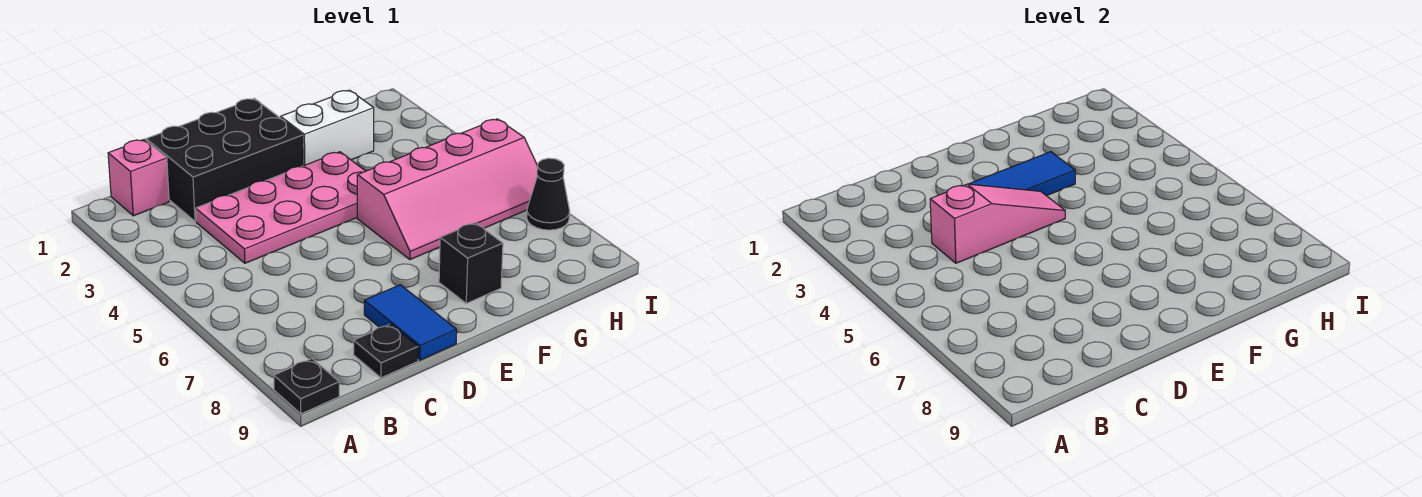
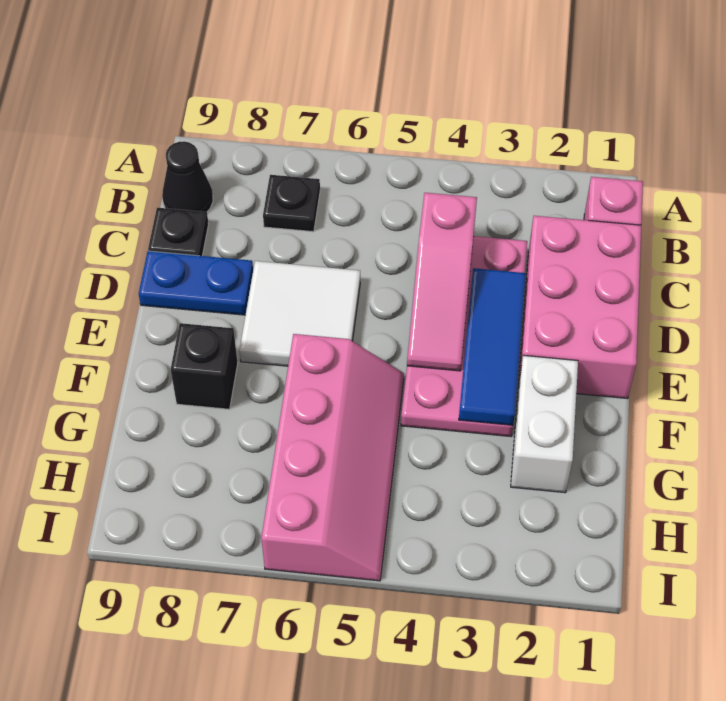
black 1x1 plate [274,359,339,414] -> black 1x1 plate moved to [263,175,320,232]
black 2x3 brick [146,98,303,221] -> pink 2x3 brick [518,216,641,399]
none -> white 2x2 tile [239,261,360,366]
blue 1x2 tile [364,285,457,360] -> blue 1x2 plate [139,251,253,315]
pink 2x4 slope [357,119,537,260] -> pink 2x4 slope turned to [261,334,404,581]
black 1x1 cone [527,158,570,230] -> black 1x1 cone moved to [162,141,213,212]

